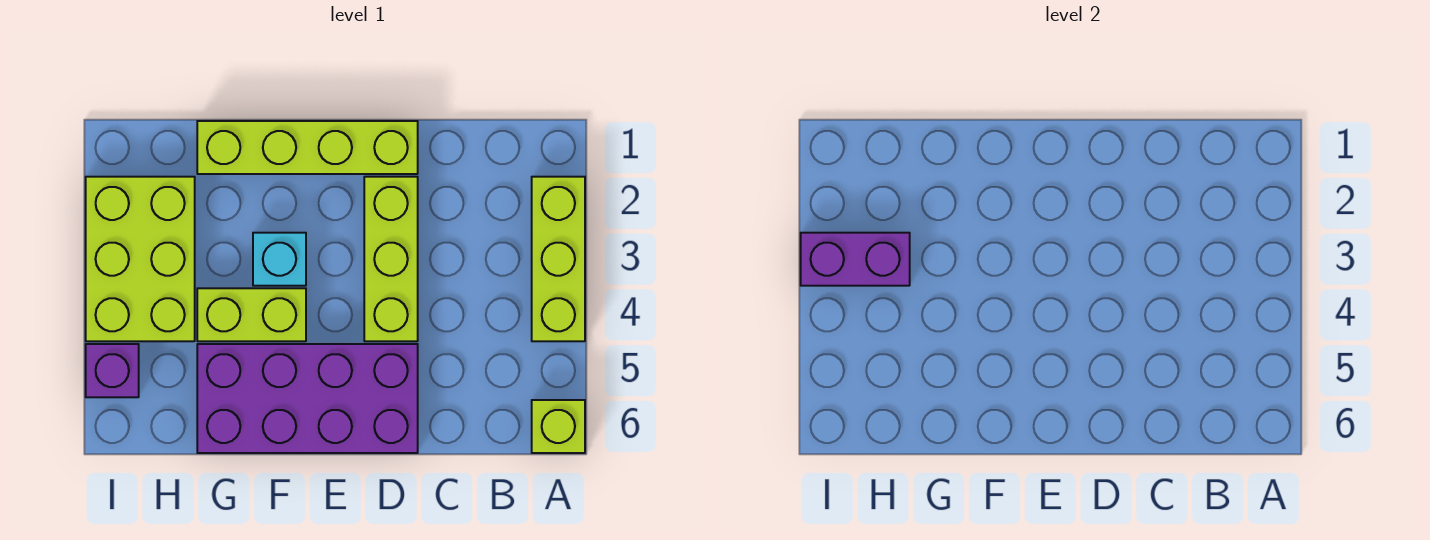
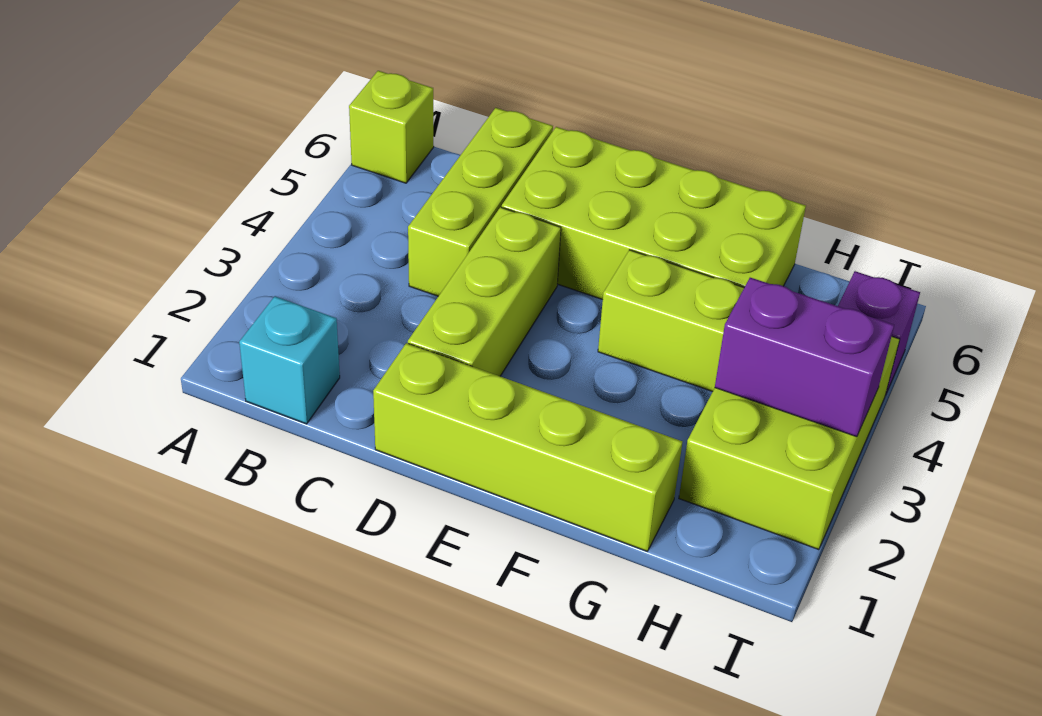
lime 1x3 brick [532,177,585,341] -> lime 1x3 brick moved to [408,108,553,296]
purple 2x4 brick [197,344,418,453] -> lime 2x4 brick [502,127,806,300]
cyan 1x1 brick [253,233,306,286] -> cyan 1x1 brick moved to [239,296,340,424]

